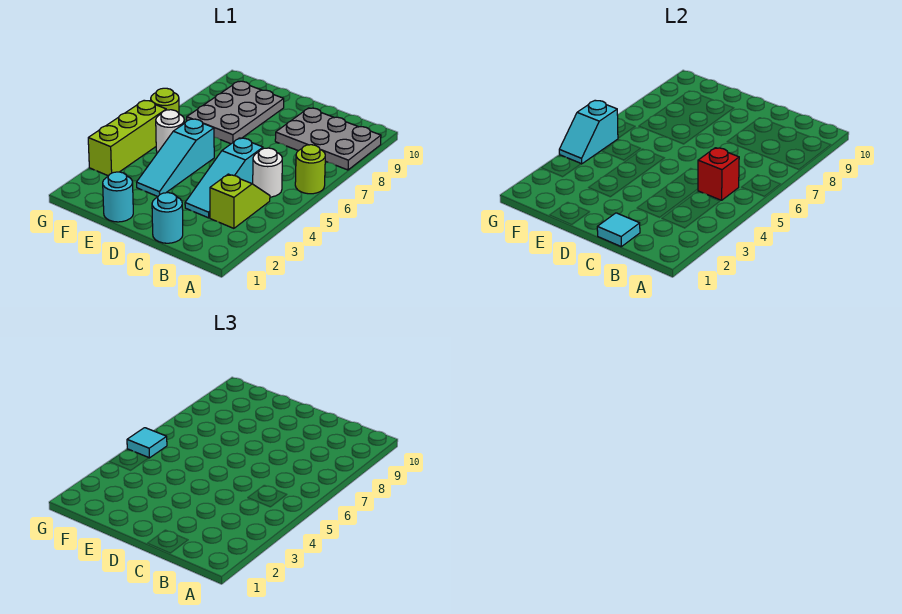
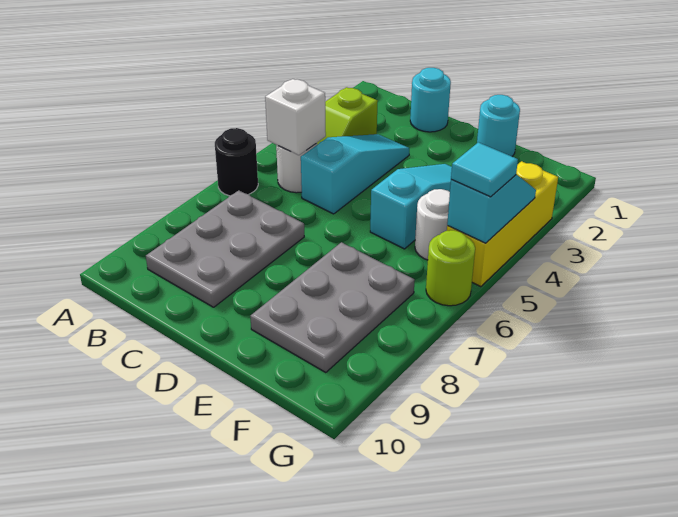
lime 1x1 round brick [295,145,325,194] -> black 1x1 round brick [215,128,258,196]
grey 2x3 plate [275,108,381,170] -> grey 2x3 plate turned to [146,190,304,307]
red 1x1 brick [698,148,739,200] -> white 1x1 brick [265,79,326,155]
cyan 1x1 tile [597,213,640,247] -> none
lime 1x3 brick [88,101,166,176] -> yellow 1x3 brick [447,161,558,287]

